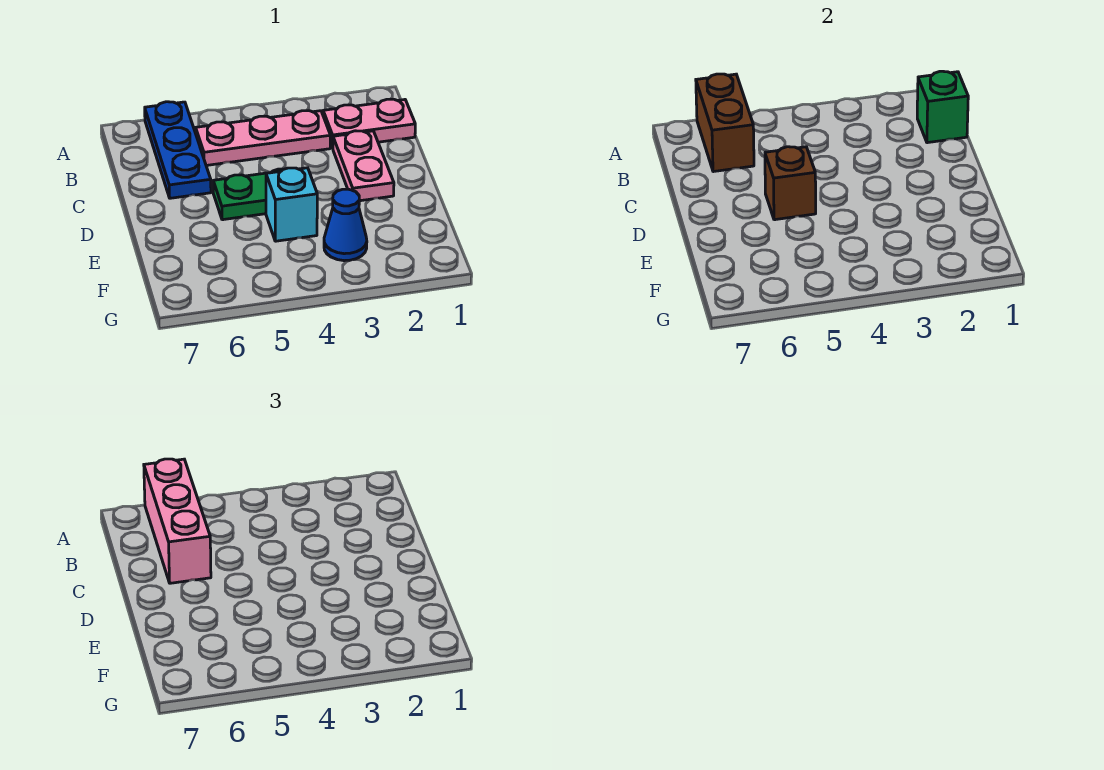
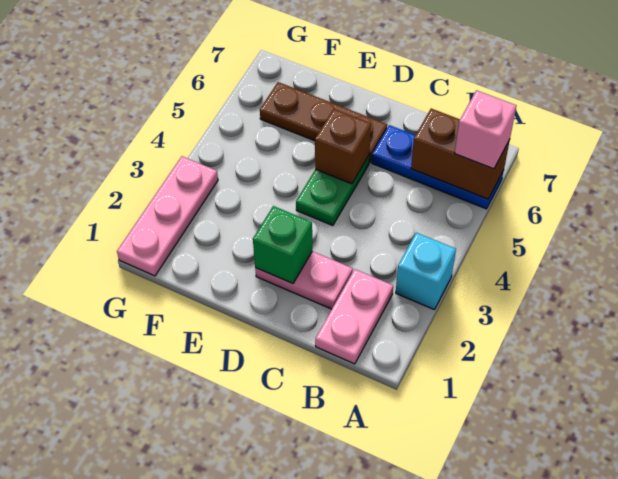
pink 1x3 brick [144,459,211,583] -> pink 1x1 brick [455,90,517,169]
green 1x1 brick [917,71,968,143] -> green 1x1 brick moved to [253,206,312,284]
pink 1x3 plate [196,111,331,165] -> pink 1x3 plate moved to [117,156,218,276]
none -> brown 1x3 plate [260,82,387,163]
cyan 1x1 brick [266,168,317,241] -> cyan 1x1 brick moved to [396,233,456,310]
blue 1x1 cone [324,189,367,261] -> none

